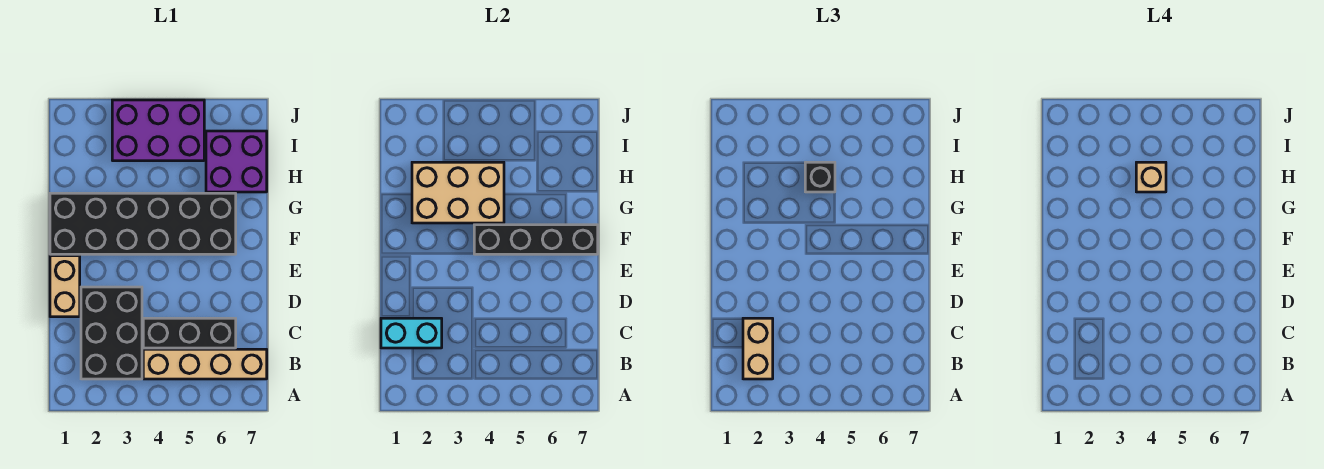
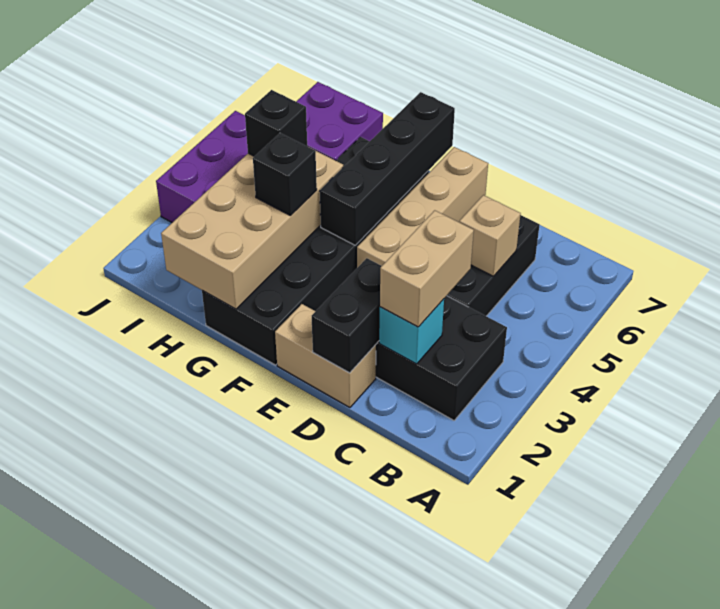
tan 1x2 brick [743,318,773,379] -> tan 1x2 brick turned to [380,210,474,327]
tan 1x4 brick [143,349,267,379] -> tan 1x4 brick moved to [357,147,488,268]
cyan 1x2 brick [381,318,442,348] -> cyan 1x1 brick [379,299,444,364]
none -> black 1x2 brick [312,258,381,373]
tan 2x3 brick [412,162,504,223] -> tan 2x4 brick [161,151,343,309]
none -> black 1x1 brick [253,133,317,216]
tan 1x1 brick [1136,162,1166,192] -> tan 1x1 brick moved to [460,195,521,276]

